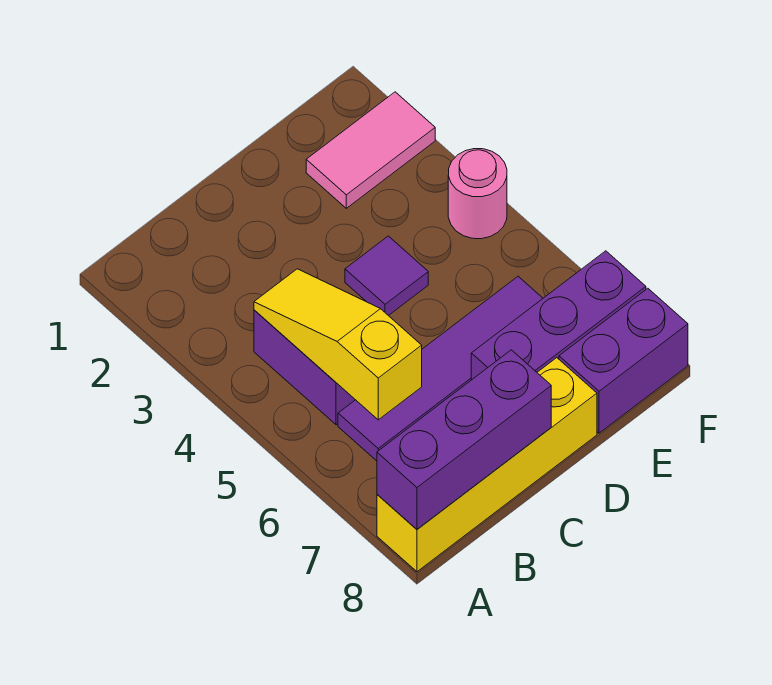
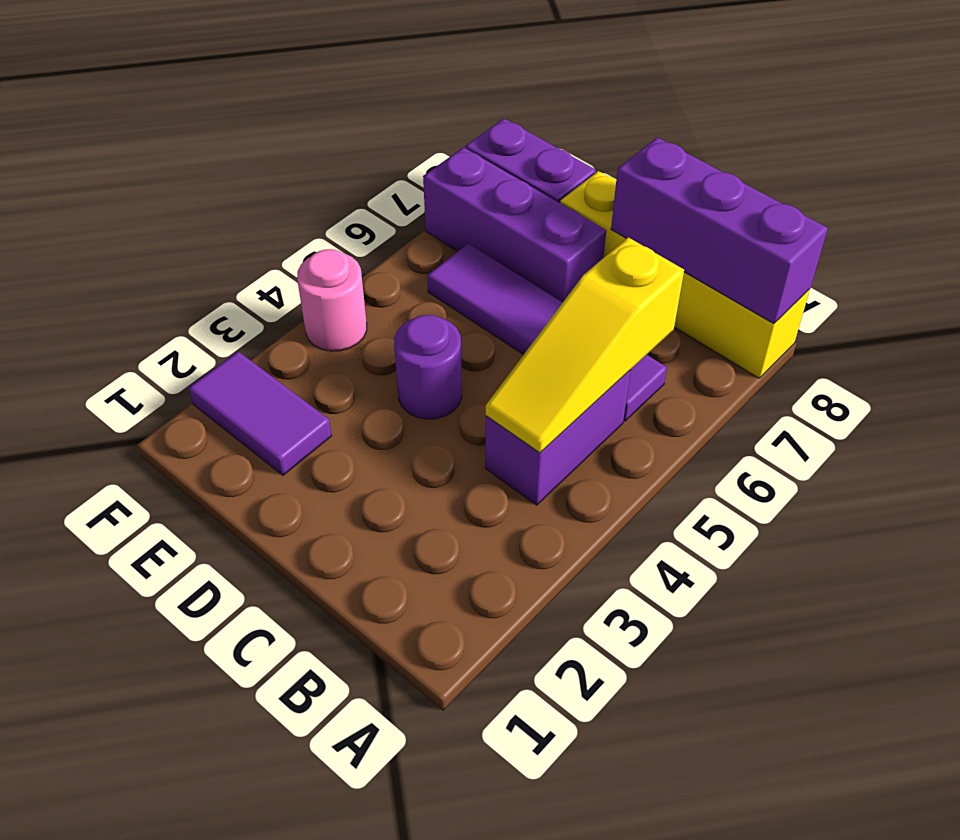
purple 1x1 tile [345,236,428,316] -> purple 1x1 round brick [394,315,462,419]
pink 1x2 tile [306,92,435,208] -> purple 1x2 tile [189,352,332,475]

